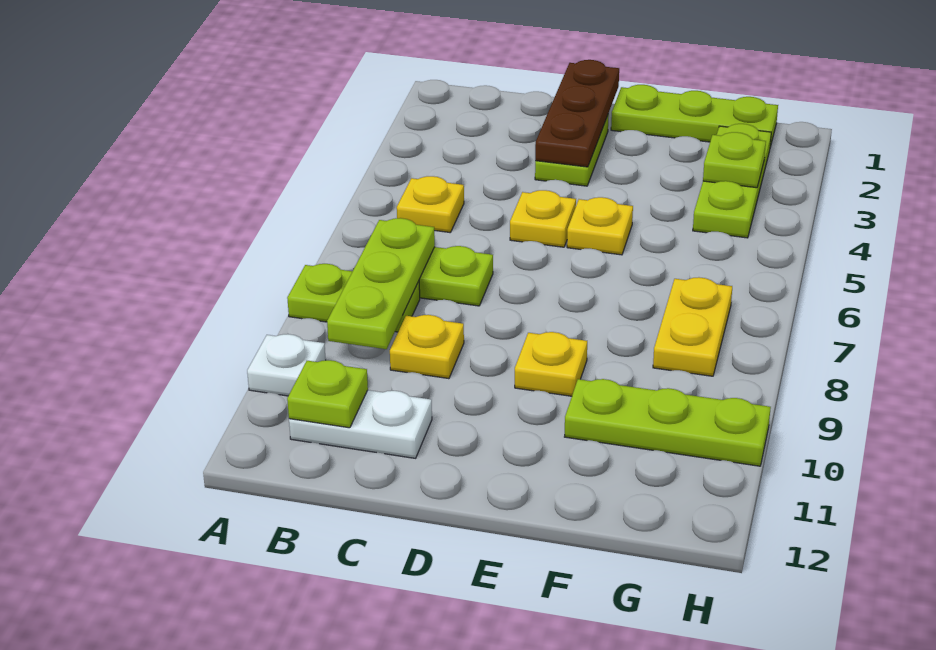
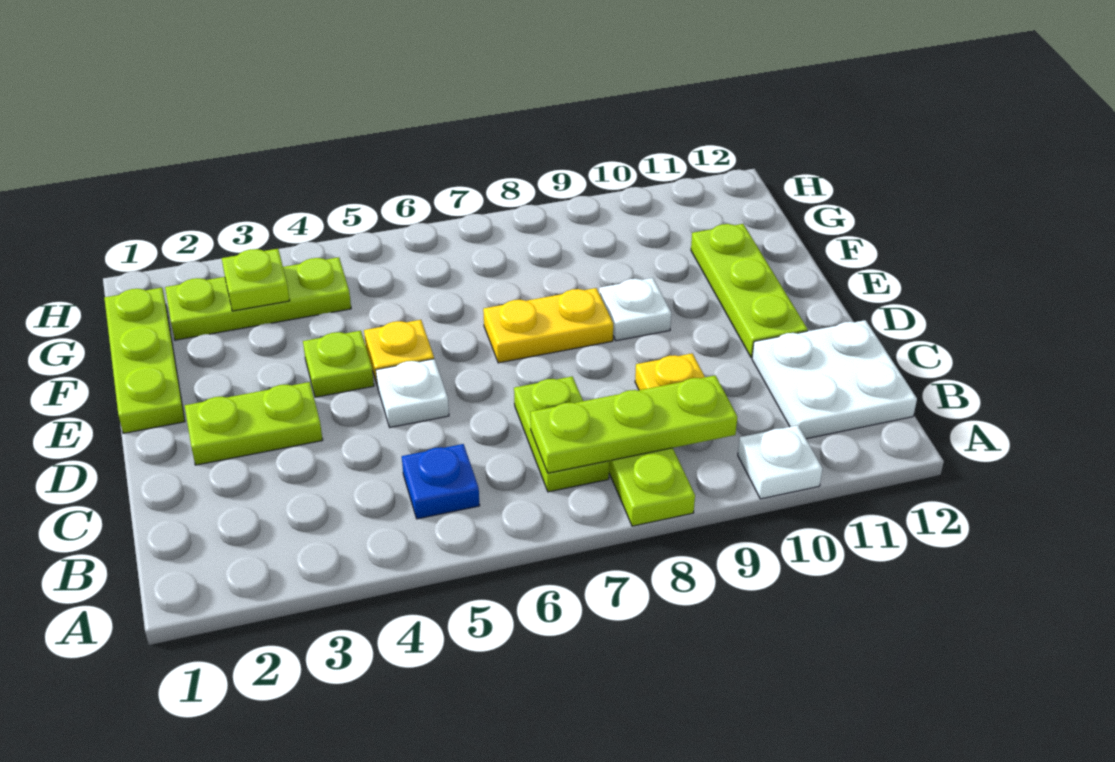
yellow 1x1 plate [397,176,464,232] -> blue 1x1 plate [402,444,480,519]
white 1x2 plate [289,390,432,458] -> white 2x2 plate [752,320,917,439]
lime 1x1 plate [287,360,368,428] -> lime 1x1 plate moved to [303,331,374,397]
brown 1x3 plate [535,60,619,167] -> none
yellow 1x1 plate [510,190,576,247] -> white 1x1 plate [376,359,449,427]
yellow 1x1 plate [515,332,587,396] -> white 1x1 plate [599,278,671,341]
lime 1x3 plate [565,379,771,466] -> lime 1x3 plate moved to [691,224,808,357]
yellow 1x2 plate [653,277,732,376] -> yellow 1x2 plate moved to [483,288,613,363]

